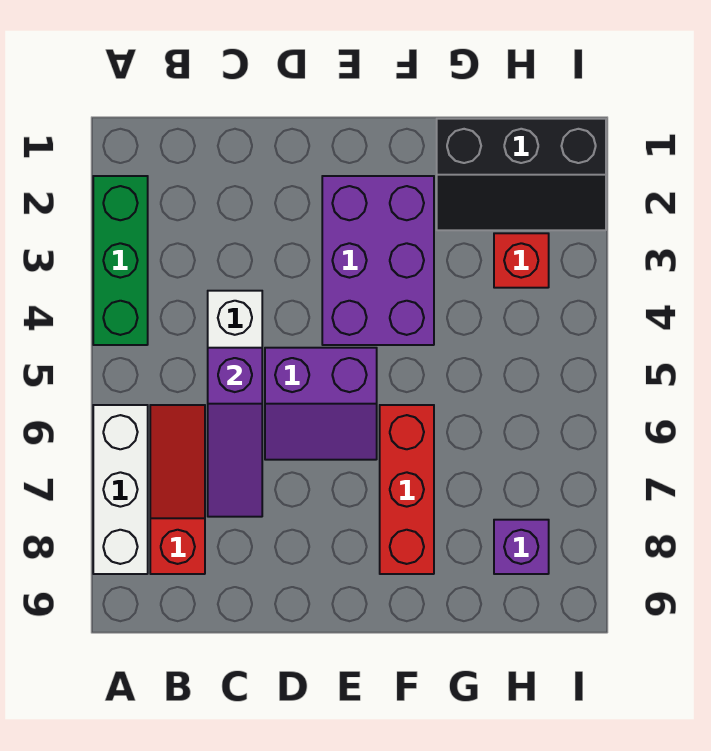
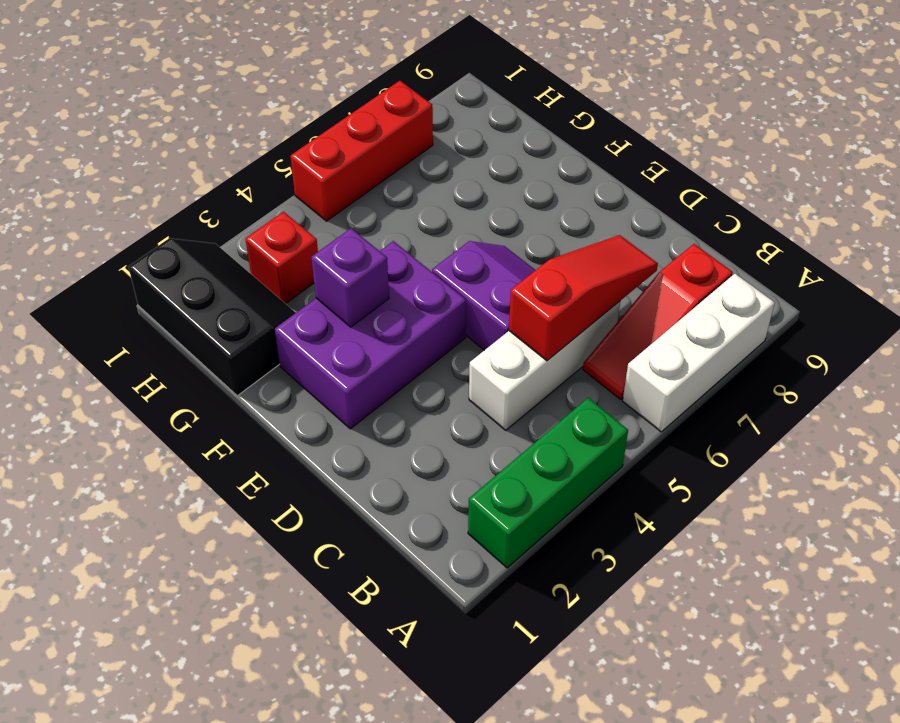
purple 1x3 slope [208,348,262,517] -> red 1x3 slope [509,235,658,361]
red 1x3 brick [380,405,434,574] -> red 1x3 brick moved to [291,81,433,221]
purple 1x1 brick [494,520,549,574] -> purple 1x1 brick moved to [311,228,389,327]

